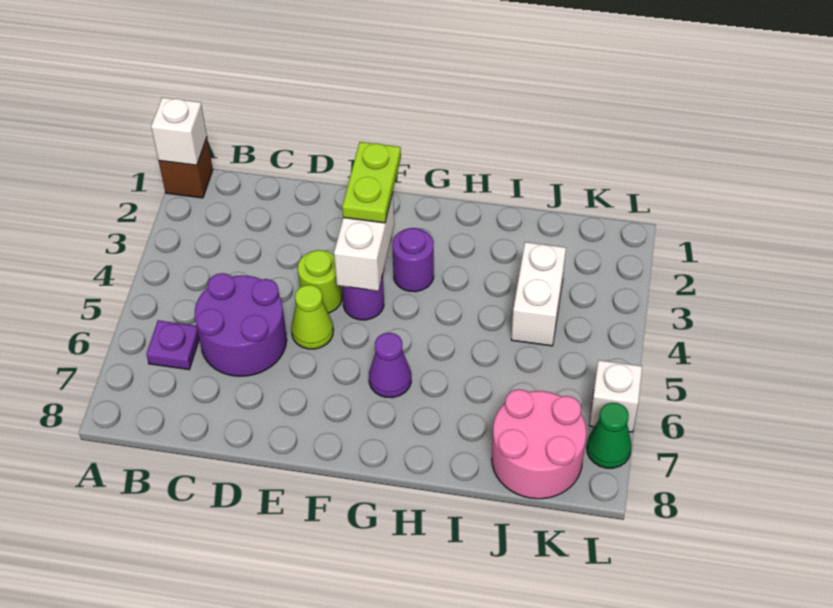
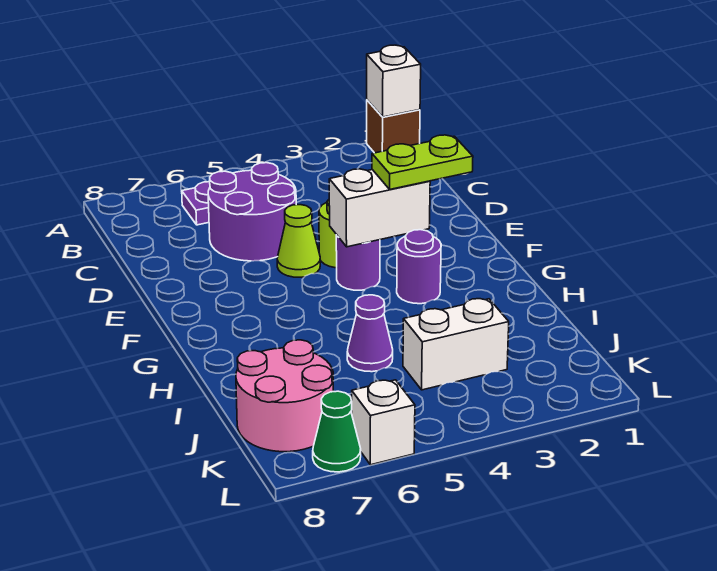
purple 1x1 cone [369,333,411,398] -> purple 1x1 cone moved to [347,295,393,372]

